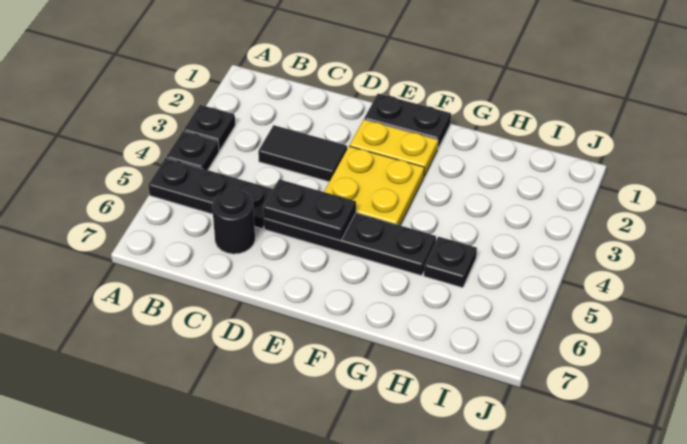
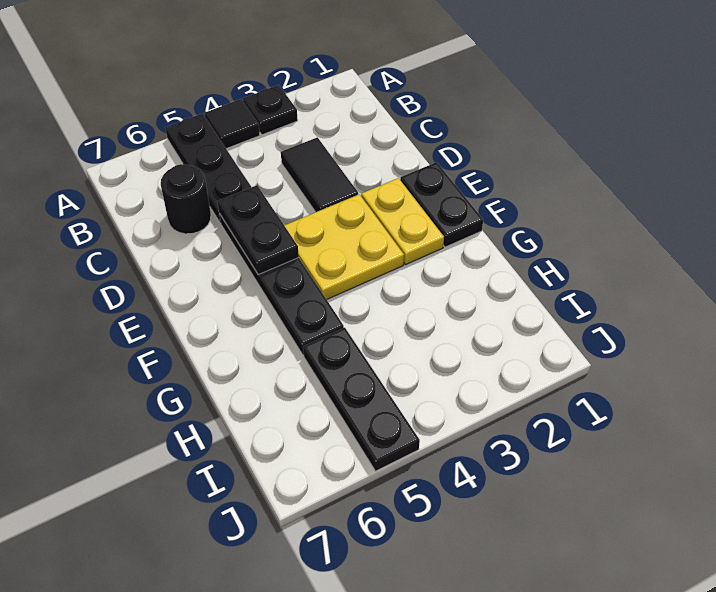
black 1x1 plate [166,131,219,170] -> black 1x1 tile [205,99,260,149]
black 1x1 plate [424,237,477,288] -> black 1x3 plate [303,328,420,471]

